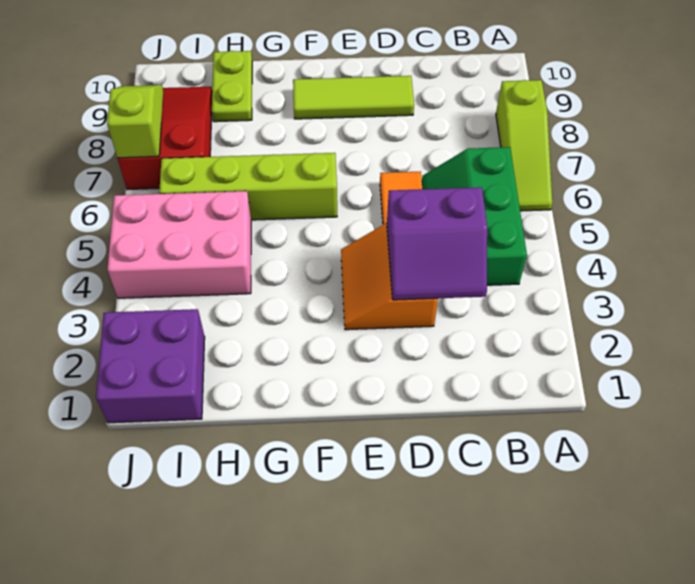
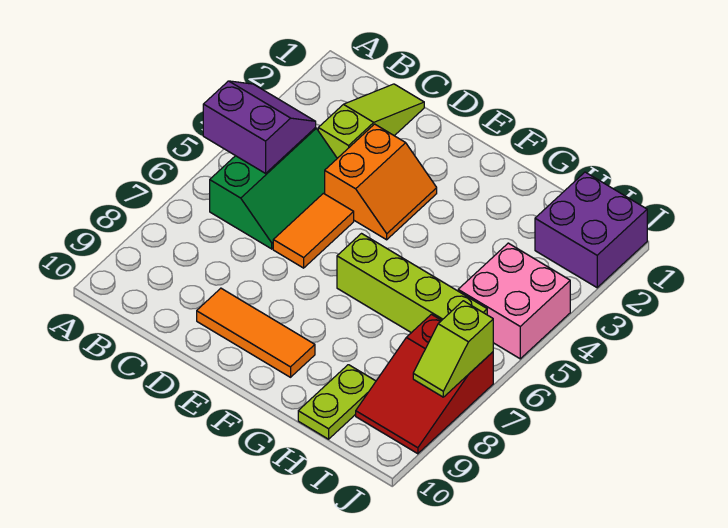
lime 1x3 slope [496,80,552,211] -> lime 1x3 slope moved to [318,84,424,158]
purple 2x2 slope [387,187,487,300] -> purple 2x2 slope moved to [203,81,316,173]
lime 1x3 tile [293,76,414,119] -> orange 1x3 tile [197,288,315,377]
pink 2x3 brick [107,191,251,298] -> pink 2x2 brick [458,243,570,359]

